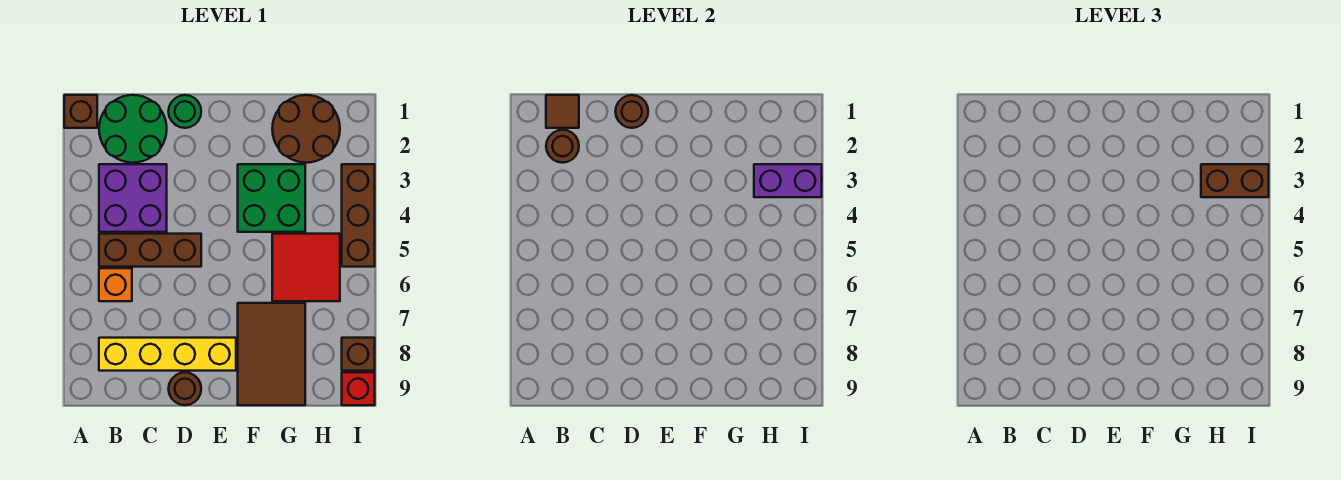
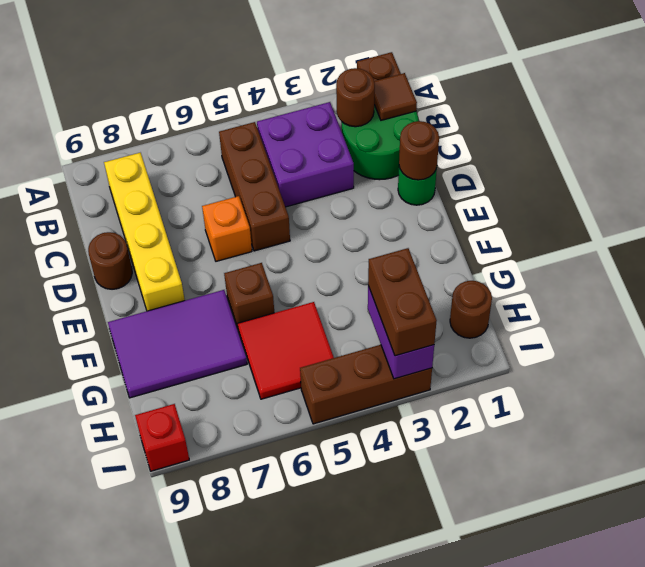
orange 1x1 brick [99,268,132,301] -> orange 1x1 brick moved to [202,196,252,261]
green 2x2 brick [238,164,305,232] -> none
brown 2x3 tile [238,303,305,405] -> purple 2x3 tile [108,290,247,398]
brown 2x2 round brick [272,95,340,163] -> brown 1x1 round brick [450,281,492,338]
brown 1x1 brick [342,338,375,371] -> brown 1x1 brick moved to [224,263,274,328]

